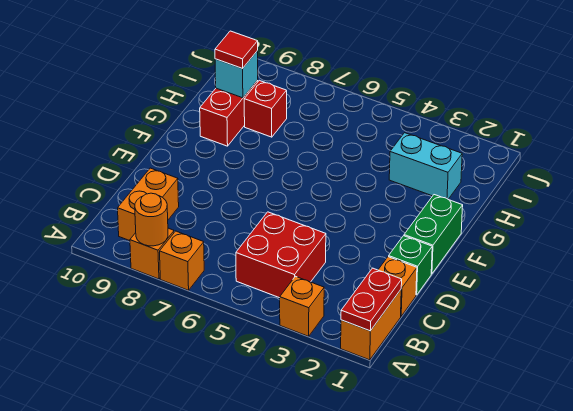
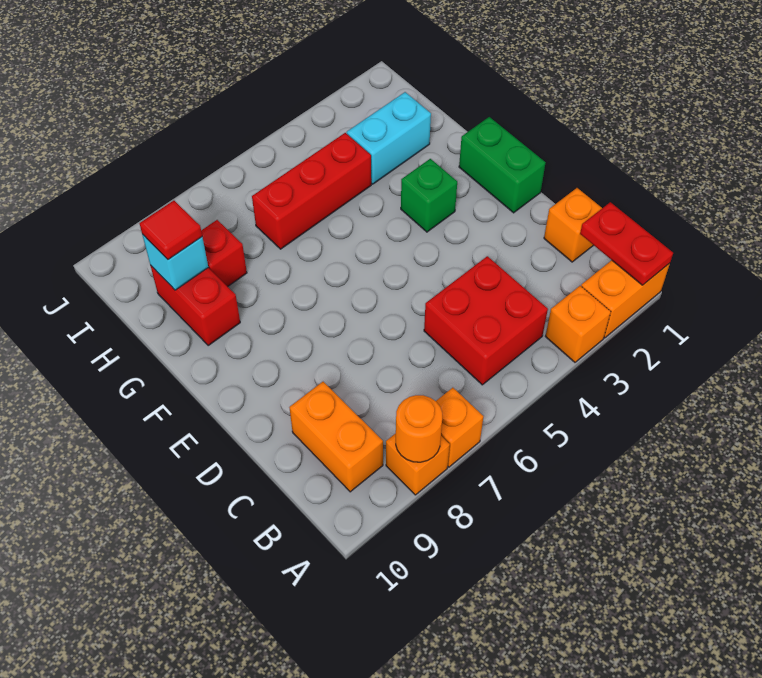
orange 1x2 brick [341,290,401,360] -> orange 1x2 brick turned to [581,260,670,338]
green 1x1 brick [389,236,432,295] -> green 1x1 brick moved to [401,159,457,232]
none -> red 1x3 brick [252,133,371,249]

